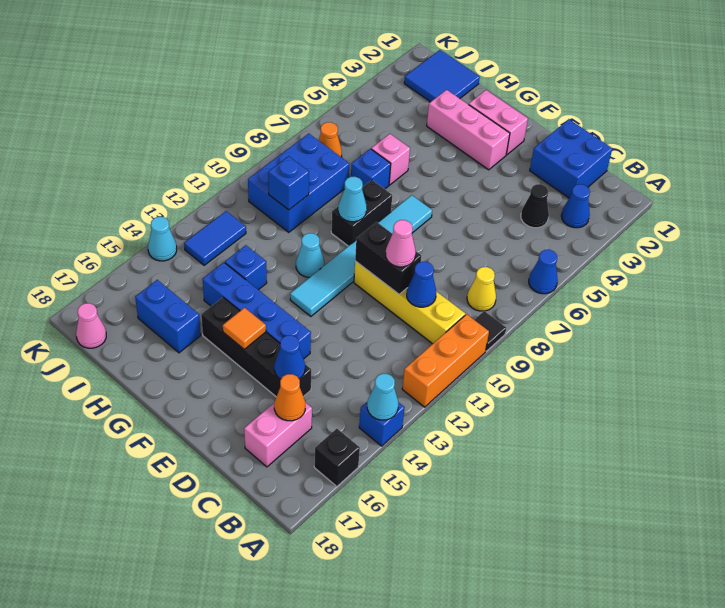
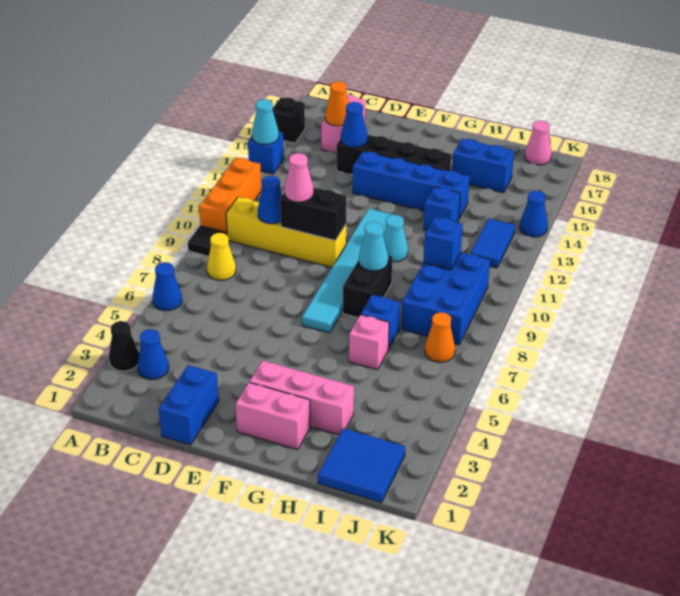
blue 2x2 brick [530,119,612,198] -> blue 1x2 brick [159,365,219,445]
black 1x1 cone [521,184,549,228] -> black 1x1 cone moved to [109,321,139,371]
orange 1x1 tile [223,308,266,349] -> none
cyan 1x1 cone [148,217,177,261] -> blue 1x1 cone [520,191,548,237]

